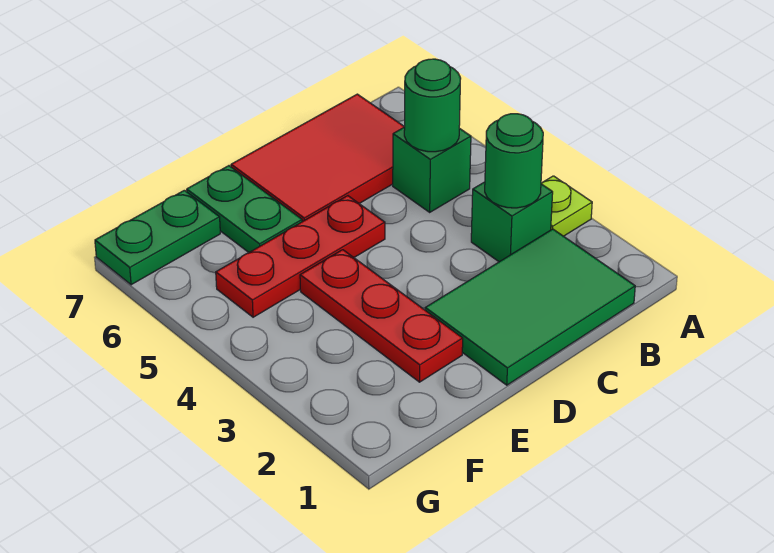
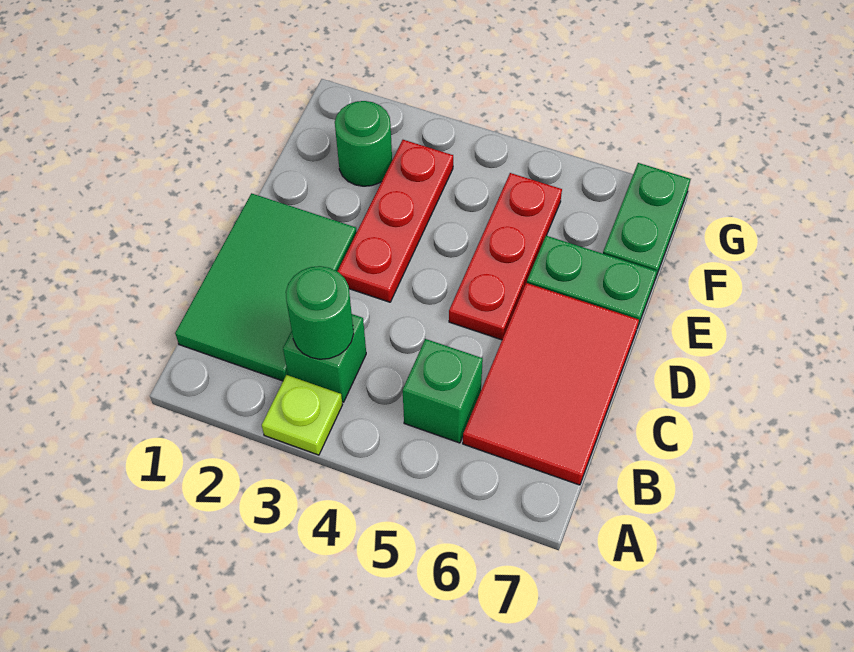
green 1x1 round brick [404,59,461,152] -> green 1x1 round brick moved to [335,101,392,186]
red 1x3 plate [300,250,463,382] -> red 1x3 plate turned to [337,140,453,302]

